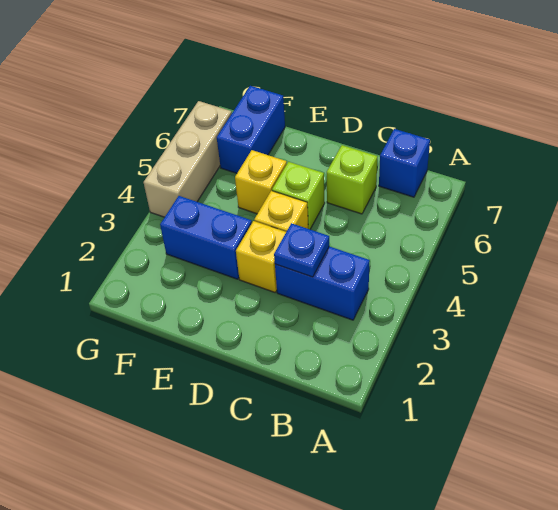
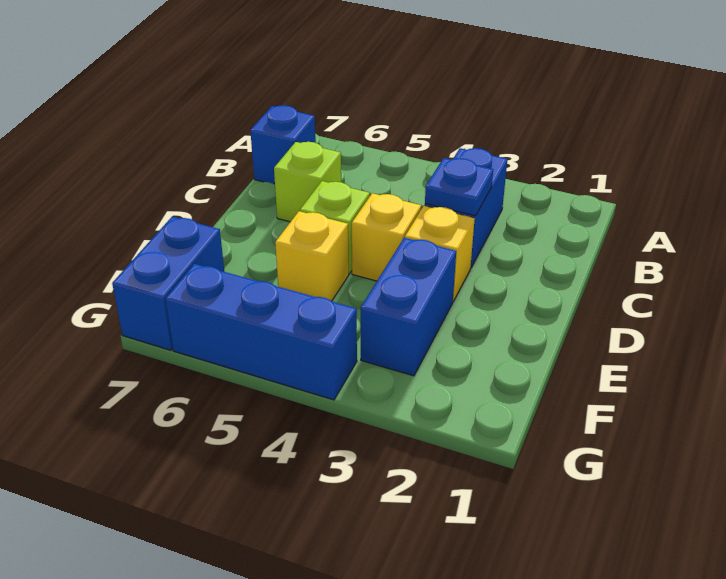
blue 1x2 brick [217,86,285,173] -> blue 1x2 brick turned to [112,217,224,350]
tan 1x3 brick [143,101,232,217] -> blue 1x3 brick [165,264,357,400]

